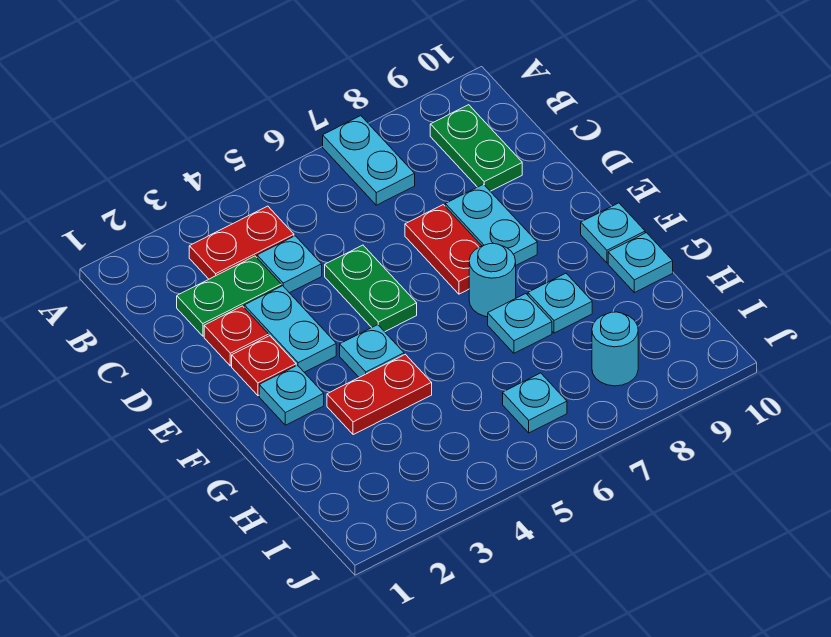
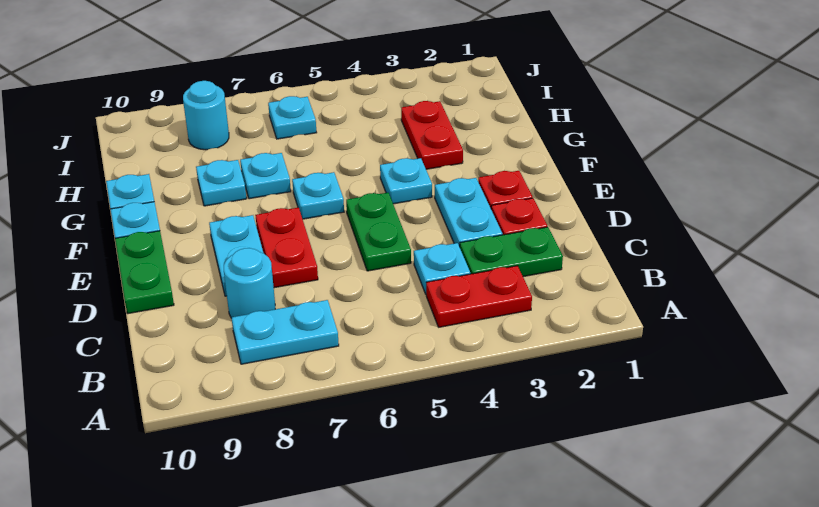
cyan 1x2 plate [323,116,415,205] -> cyan 1x2 plate turned to [232,300,339,364]
green 1x2 plate [430,105,522,191] -> green 1x2 plate moved to [115,231,174,314]
cyan 1x1 plate [259,365,324,425] -> cyan 1x1 plate moved to [292,172,344,219]
cyan 1x1 round brick [469,243,516,317] -> cyan 1x1 round brick moved to [224,248,275,318]
red 1x2 plate [327,354,432,435] -> red 1x2 plate turned to [401,101,463,169]

